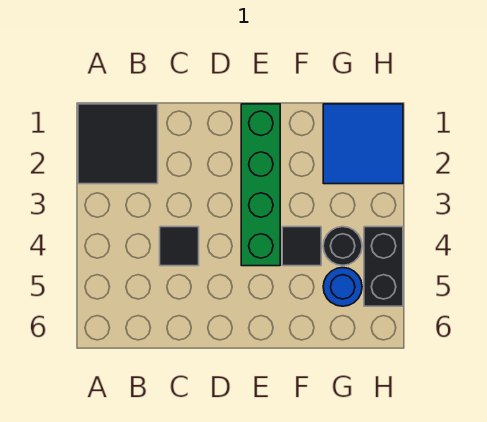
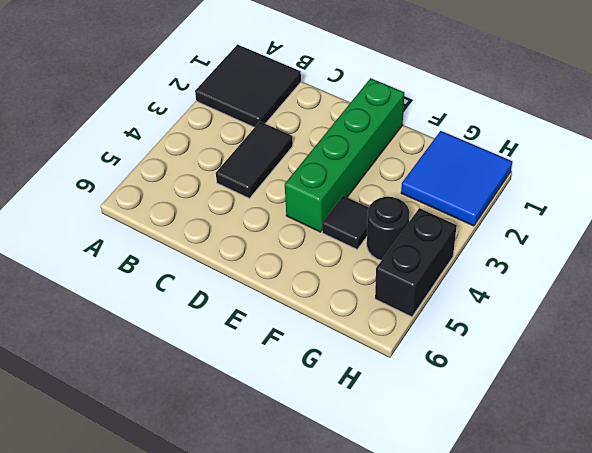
black 1x1 tile [160,227,199,266] -> black 1x2 tile [216,122,293,198]
blue 1x1 round brick [323,268,362,306] -> none

